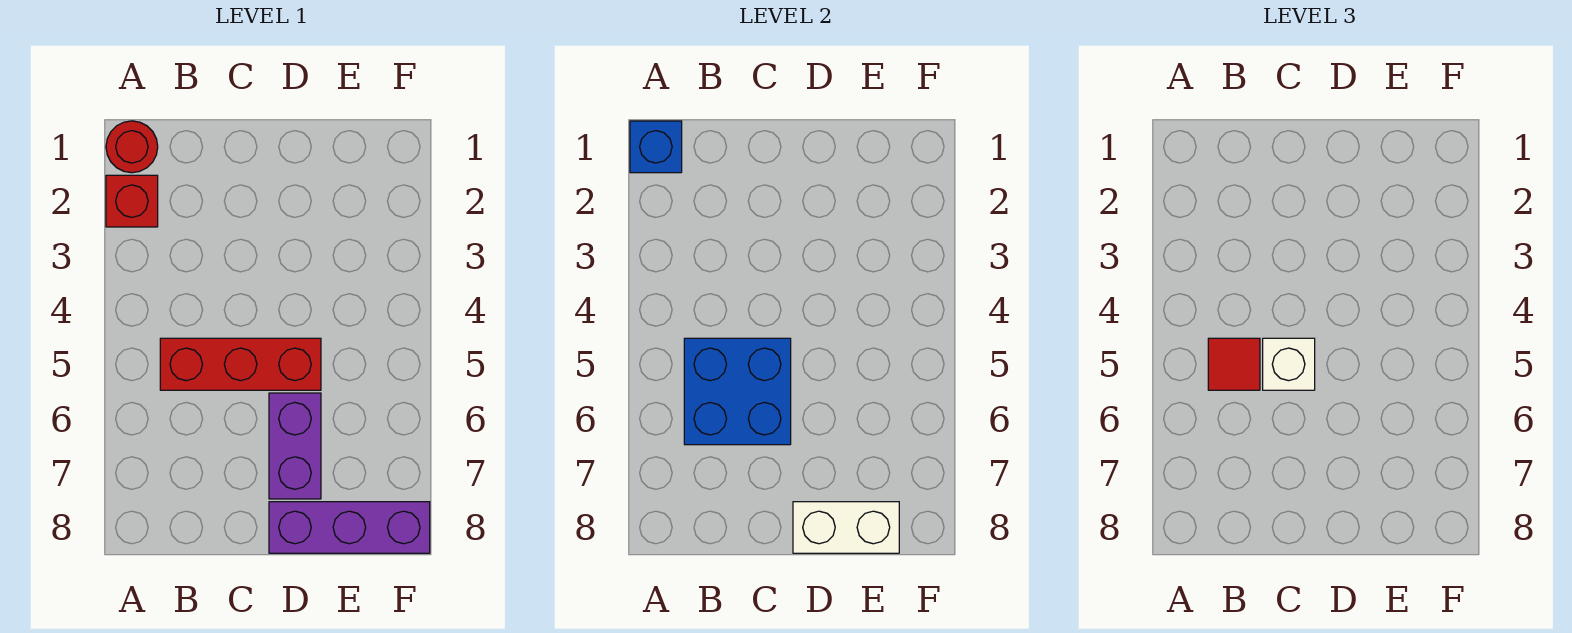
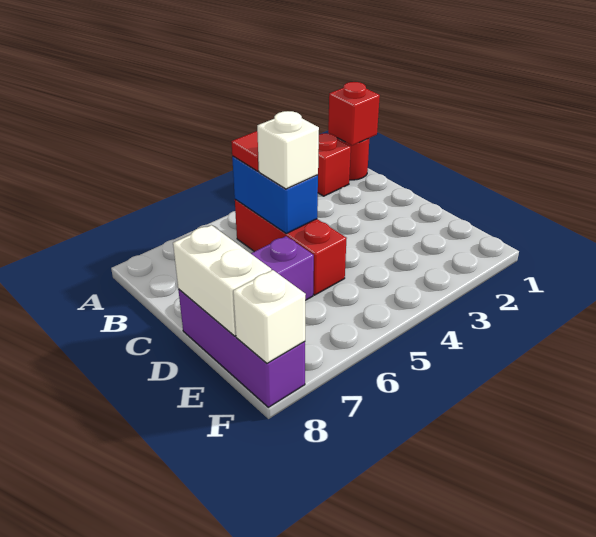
blue 1x1 brick [630,121,682,173] -> red 1x1 brick [328,82,380,145]
blue 2x2 brick [684,338,791,445] -> blue 1x2 brick [232,156,318,234]
none -> white 1x1 brick [233,270,306,363]

